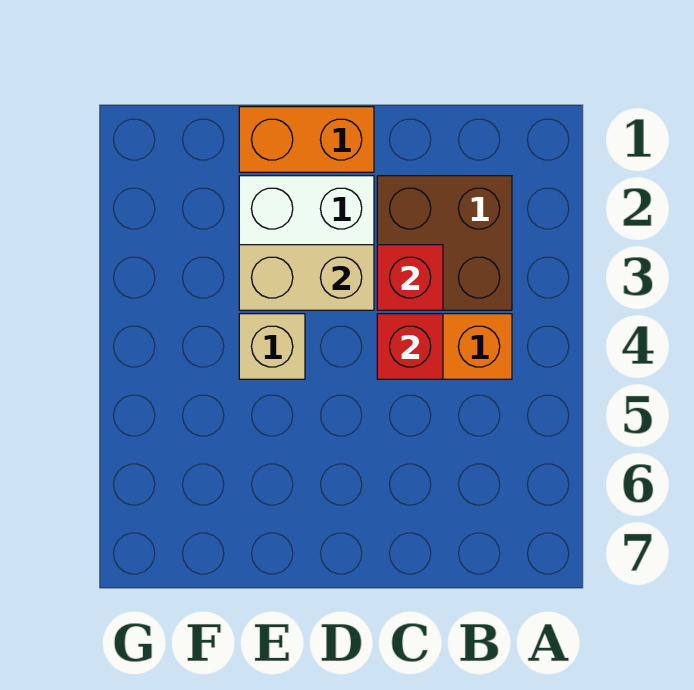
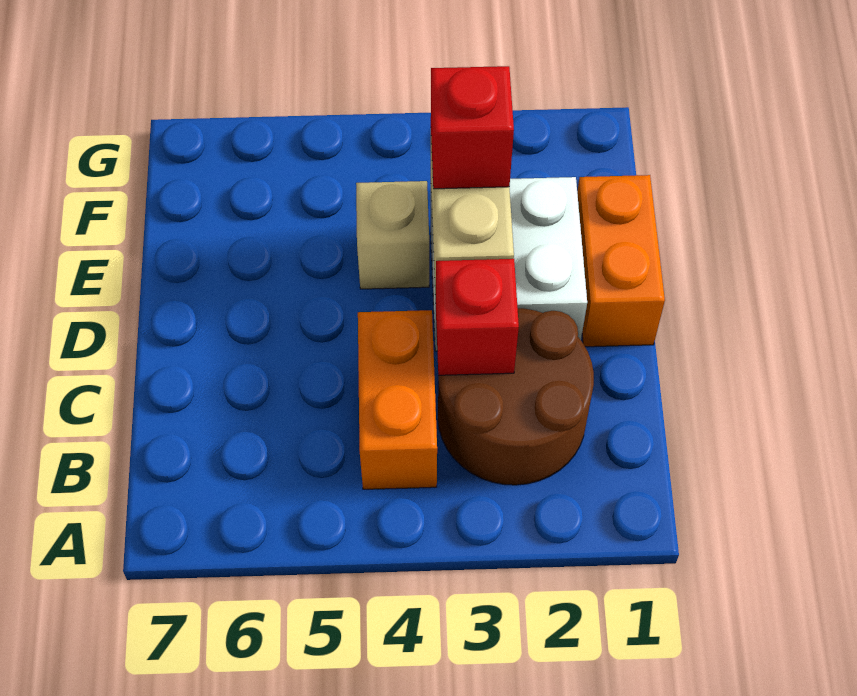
brown 2x2 brick [377,176,512,310] -> brown 2x2 round brick [438,308,594,485]
red 1x1 brick [377,314,443,379] -> red 1x1 brick moved to [431,66,514,189]

